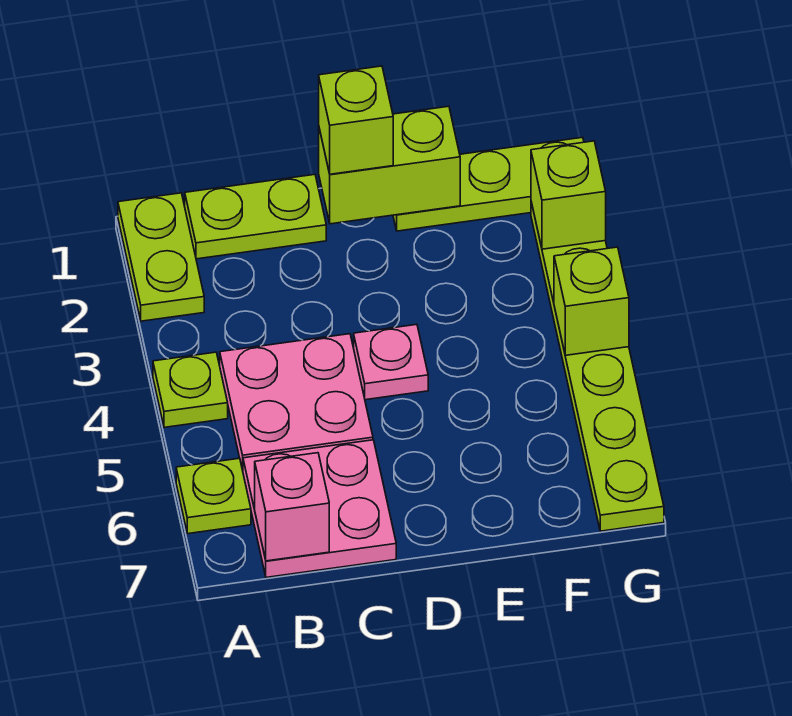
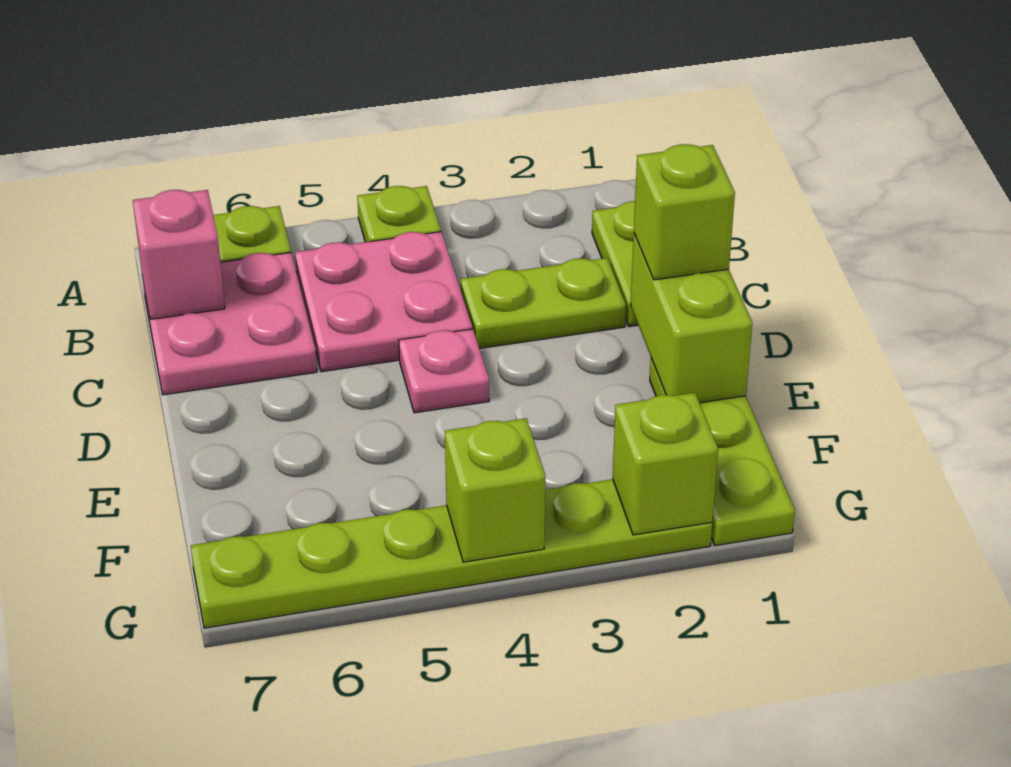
lime 1x2 plate [118,193,204,321] -> lime 1x2 plate moved to [461,258,626,349]

